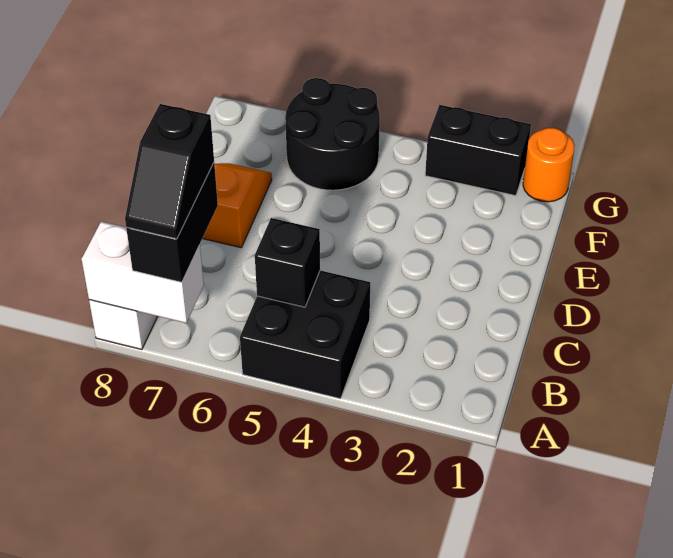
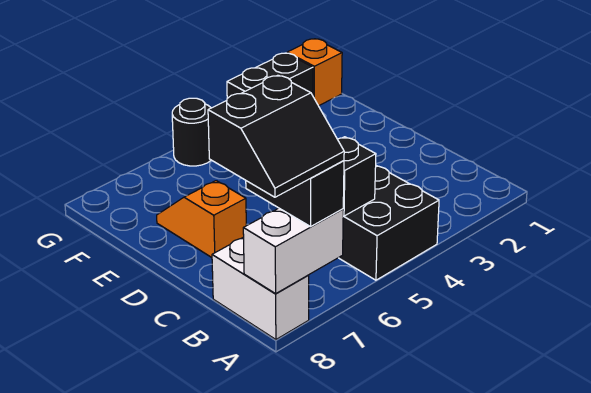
black 1x2 slope [125,104,214,239] -> black 2x2 slope [208,75,344,197]
black 2x2 round brick [285,78,380,190] -> black 1x1 round brick [172,98,211,166]
orange 1x1 round brick [523,128,575,202] -> orange 1x1 brick [287,39,342,106]

